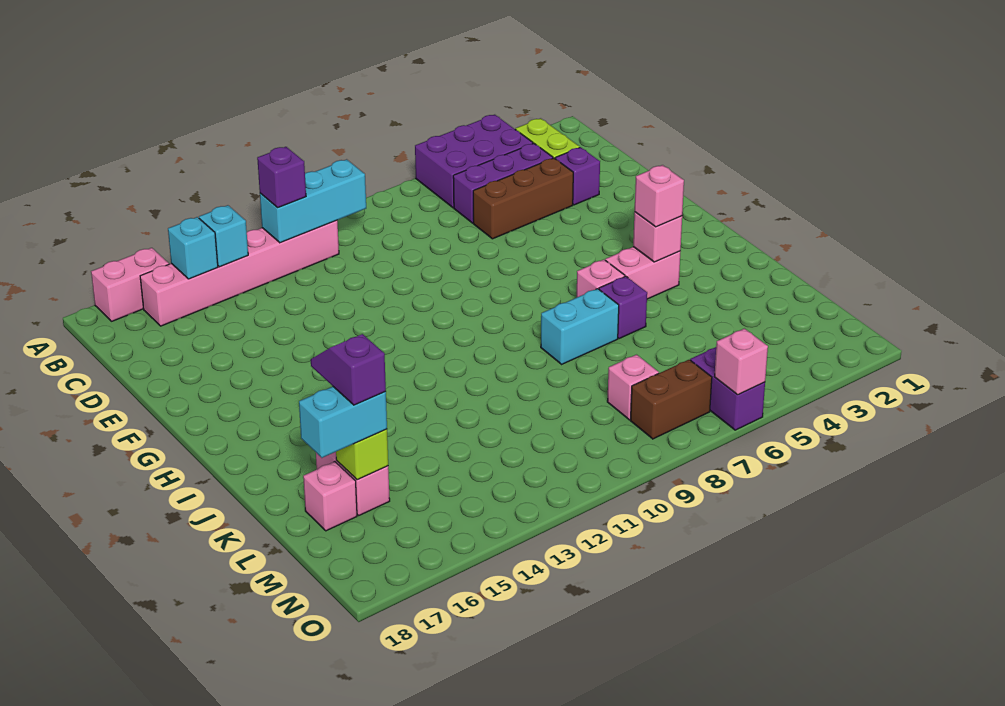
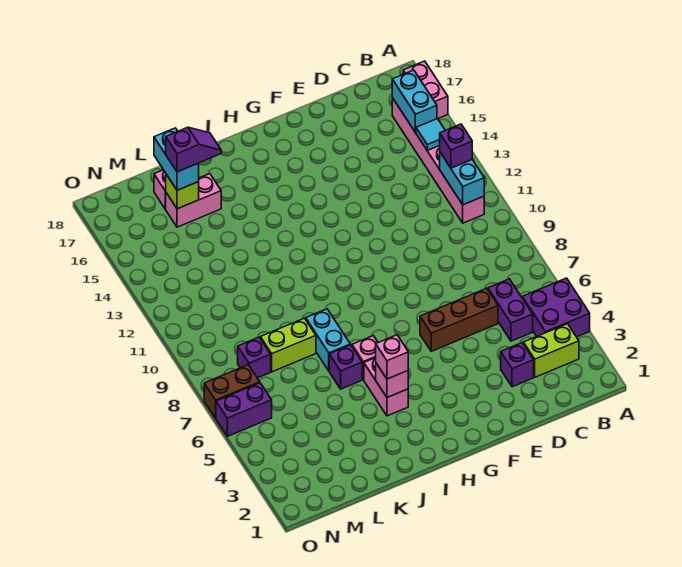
purple 2x3 brick [415,115,533,208] -> purple 2x2 brick [522,278,590,337]
cyan 1x3 brick [260,159,366,243] -> cyan 1x2 brick [440,153,484,205]
cyan 1x1 brick [199,205,248,267] -> cyan 1x1 tile [416,119,445,151]
cyan 1x1 brick [168,217,218,279] -> cyan 1x2 brick [392,70,437,132]
purple 1x3 brick [453,143,553,223] -> purple 1x2 brick [488,279,533,341]
brown 1x3 brick [473,158,573,239] -> brown 1x3 brick turned to [420,288,498,351]
none -> lime 1x2 brick [260,318,316,372]
pink 1x1 brick [607,355,659,420] -> purple 1x1 brick [238,337,271,378]
brown 1x2 brick [631,360,712,439] -> brown 1x2 brick turned to [204,365,260,418]
pink 1x1 brick [714,329,768,395] -> none

